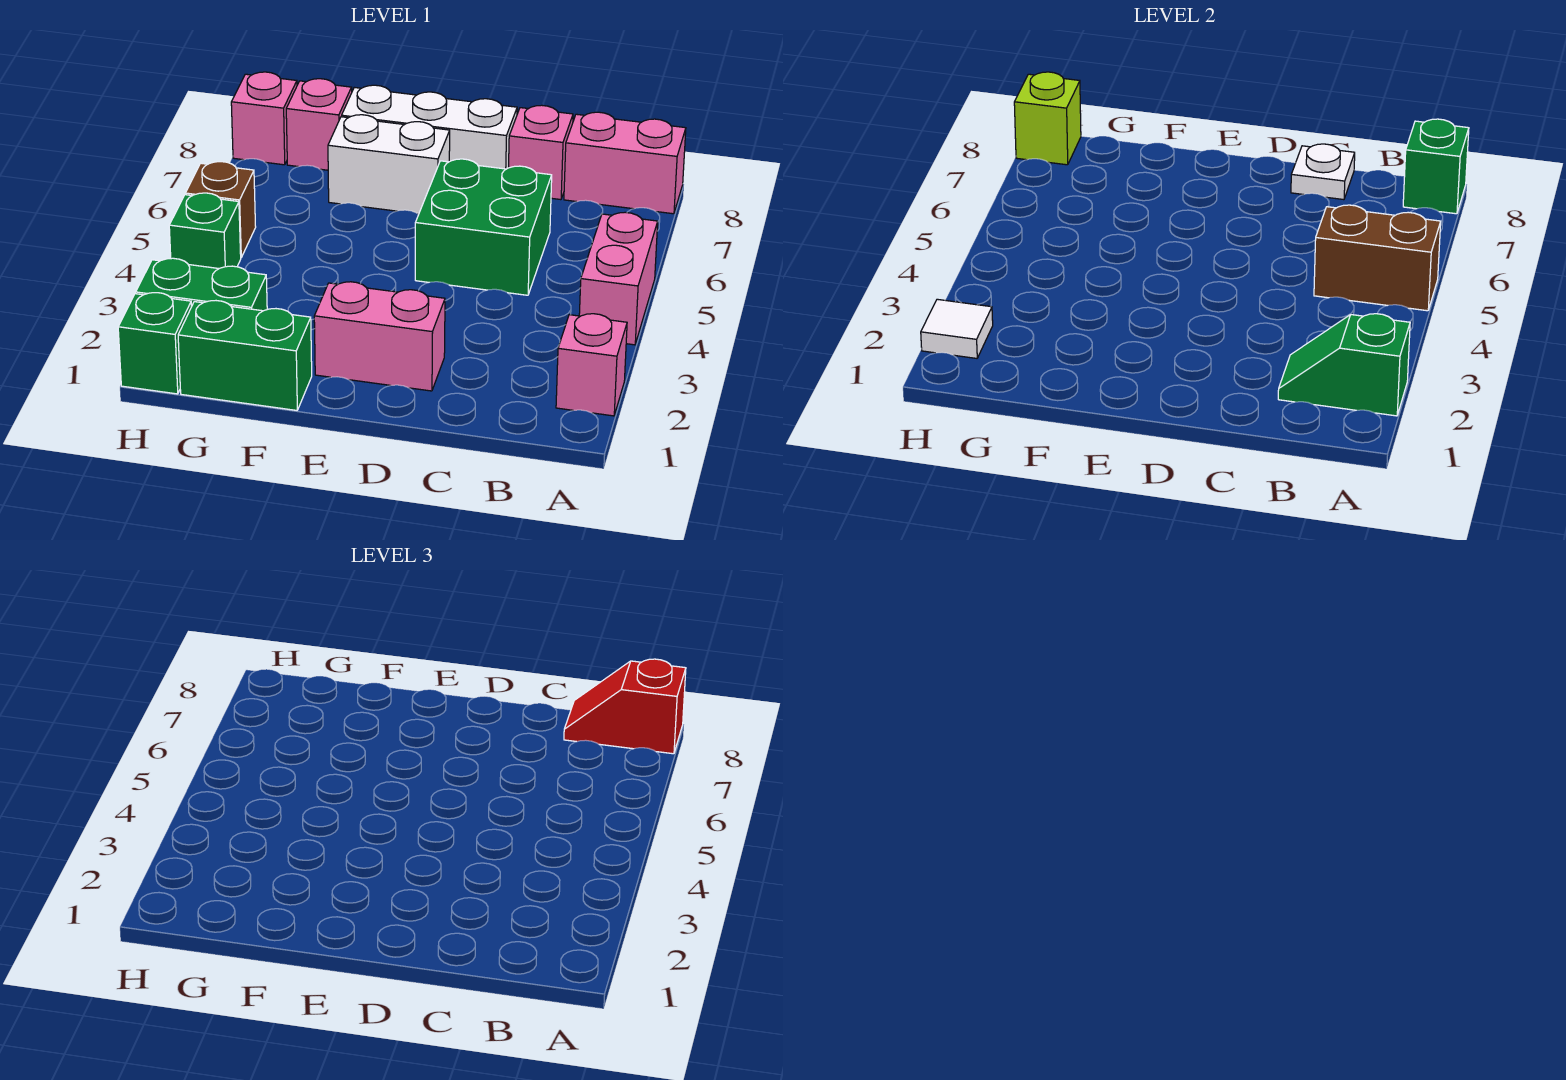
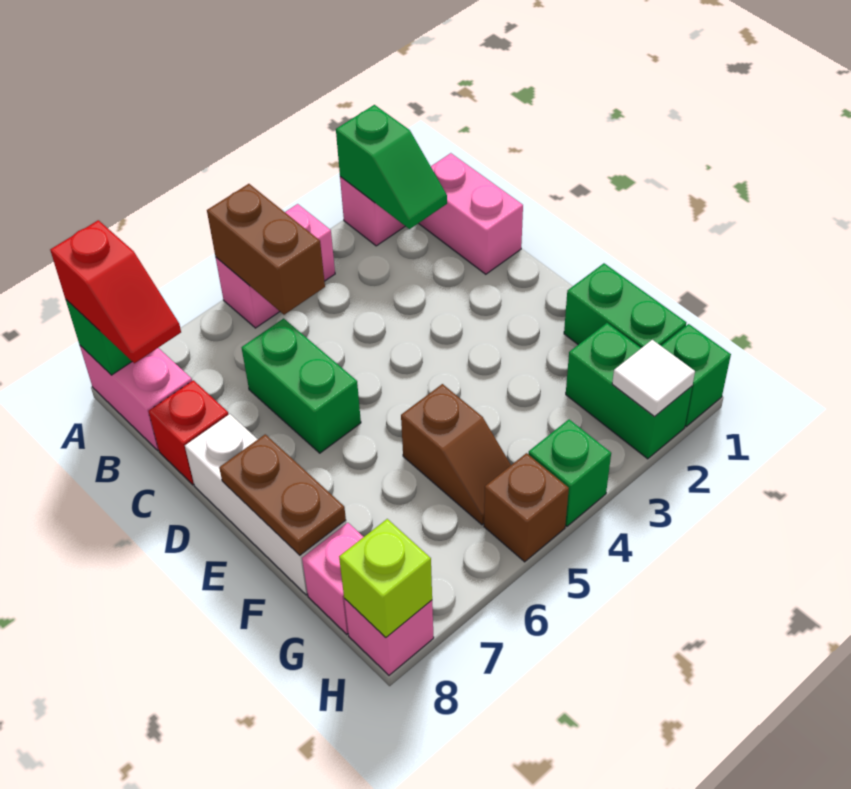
green 2x2 brick [415,159,552,295] -> green 1x2 brick [242,318,361,453]
pink 1x1 brick [509,105,573,200] -> red 1x1 brick [149,380,229,485]
white 1x1 plate [1291,144,1355,200] -> none
pink 1x2 brick [314,282,445,391] -> pink 1x2 brick moved to [419,153,523,274]
white 1x2 brick [328,115,450,214] -> none
none -> brown 1x2 plate [219,434,346,555]
none -> brown 1x2 slope [401,384,511,525]

